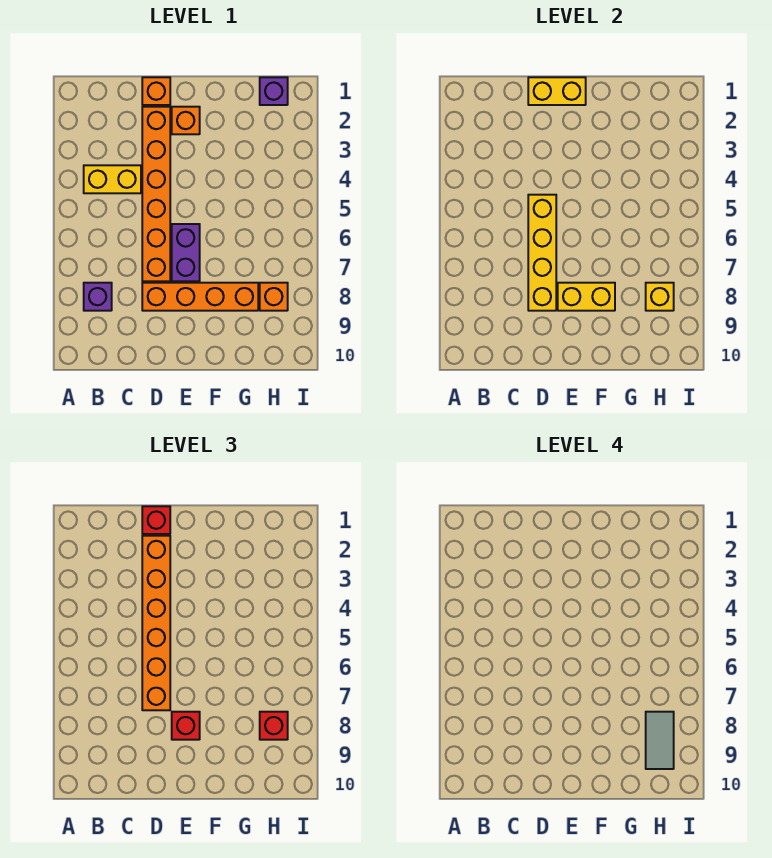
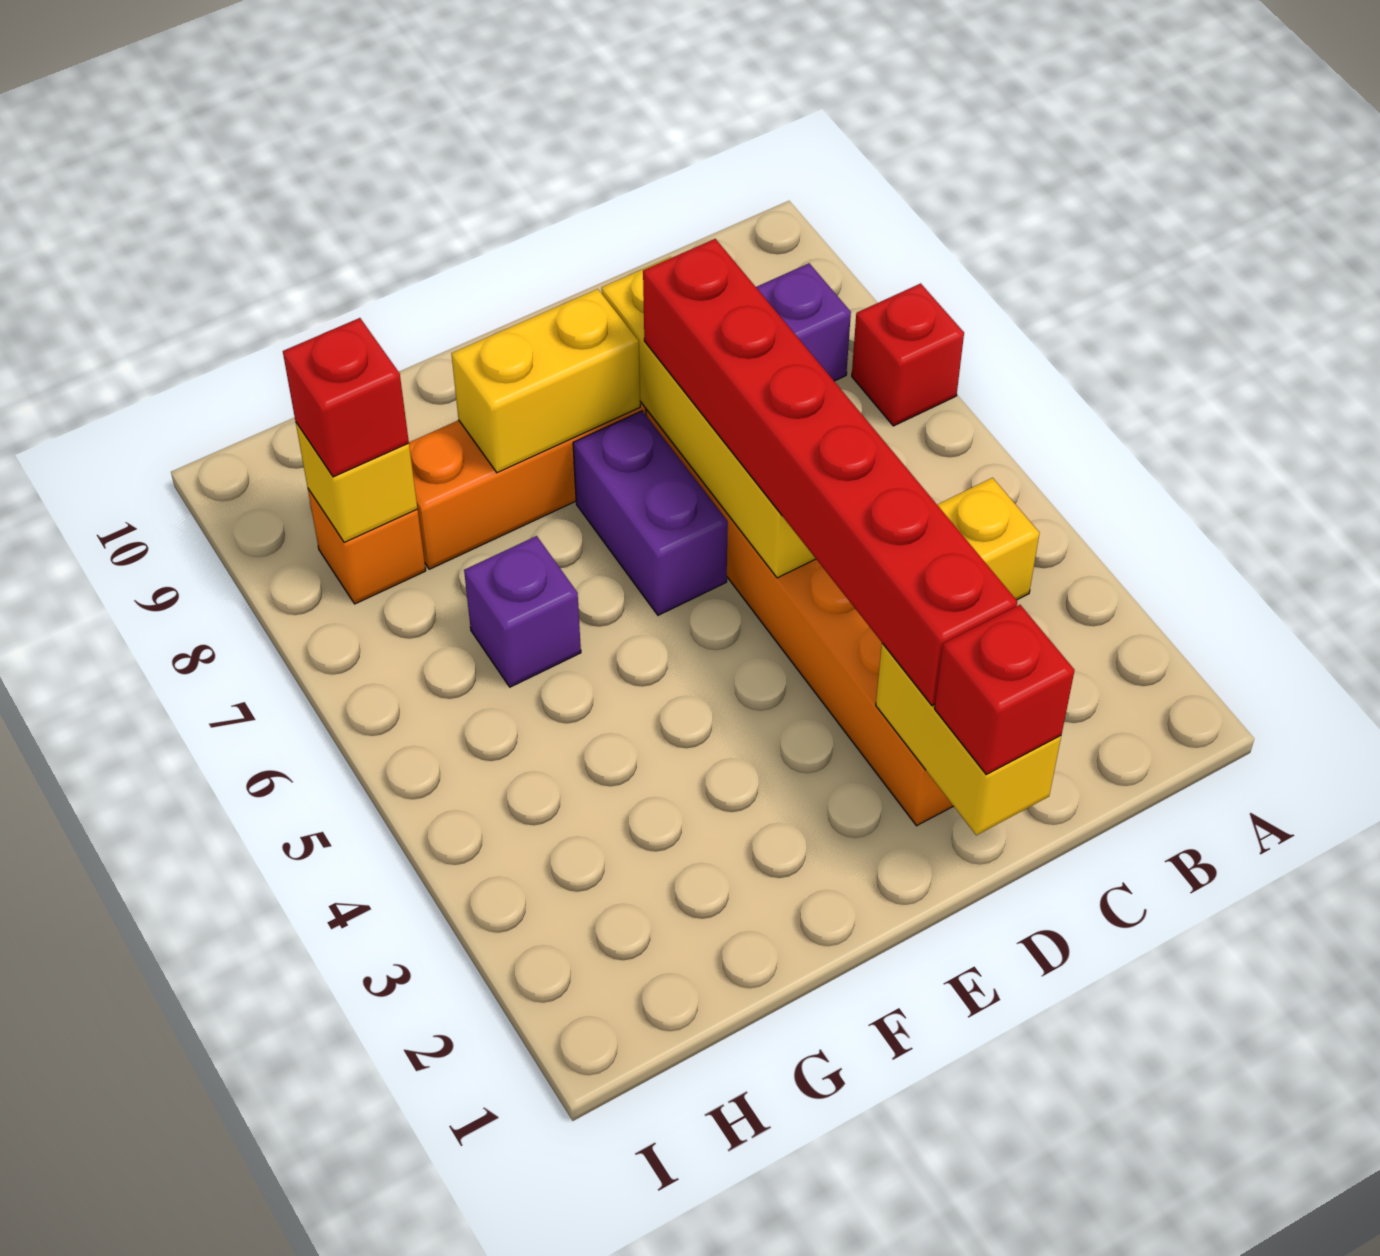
orange 1x1 brick [142,77,170,105] -> none
yellow 1x2 brick [528,77,586,105] -> yellow 1x2 brick turned to [876,643,1061,835]
orange 1x6 brick [142,536,170,710] -> red 1x6 brick [643,239,1017,706]
orange 1x1 brick [172,107,200,134] -> none
red 1x1 brick [172,712,200,740] -> red 1x1 brick moved to [852,283,964,426]
purple 1x1 brick [260,77,288,105] -> purple 1x1 brick moved to [464,536,581,687]
grey 1x2 tile [646,712,674,769] -> none

